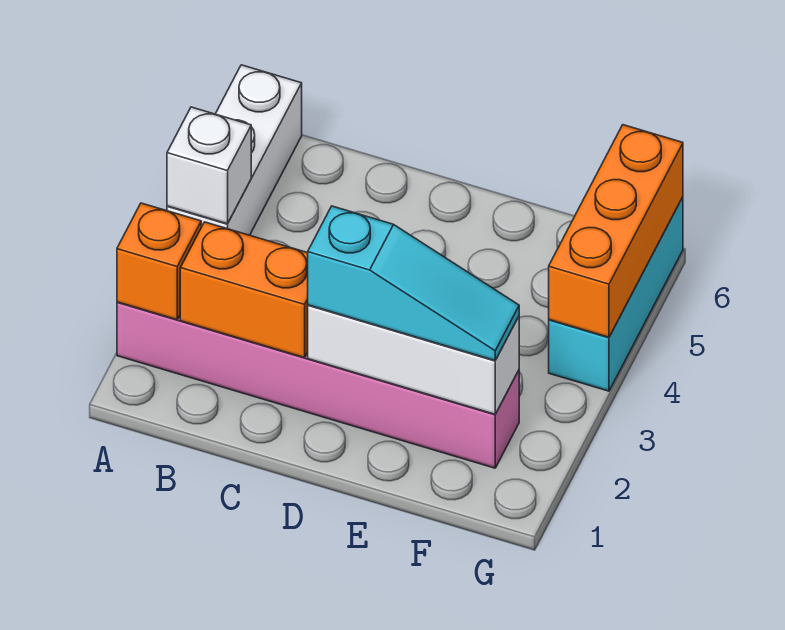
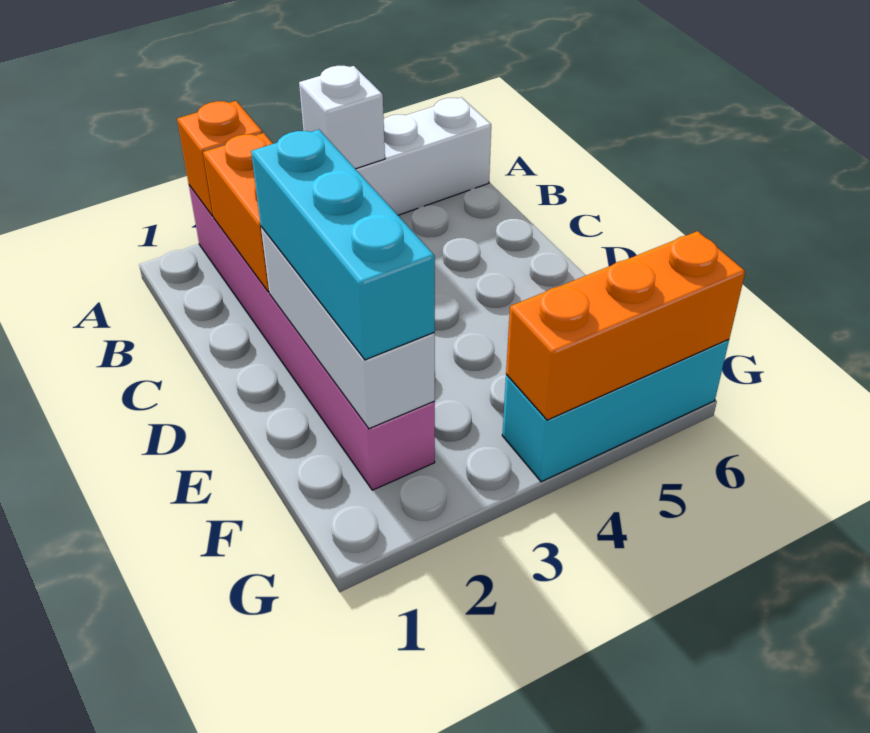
cyan 1x3 slope [308,206,519,361] -> cyan 1x3 brick [251,130,435,360]

